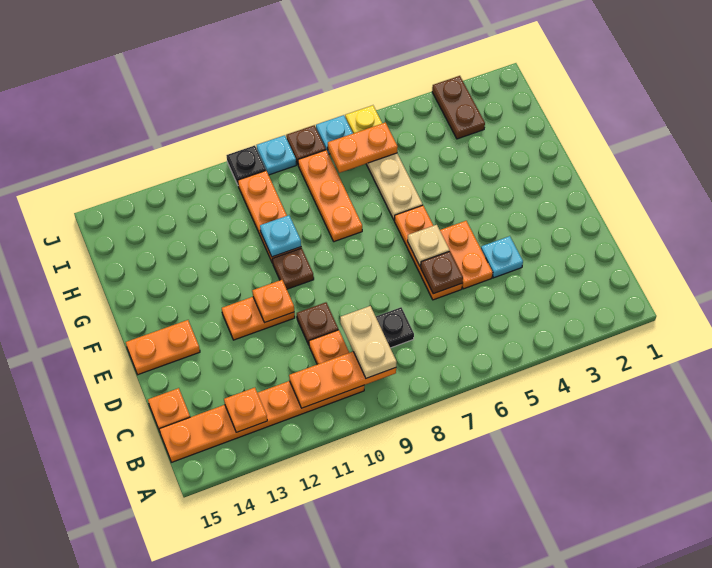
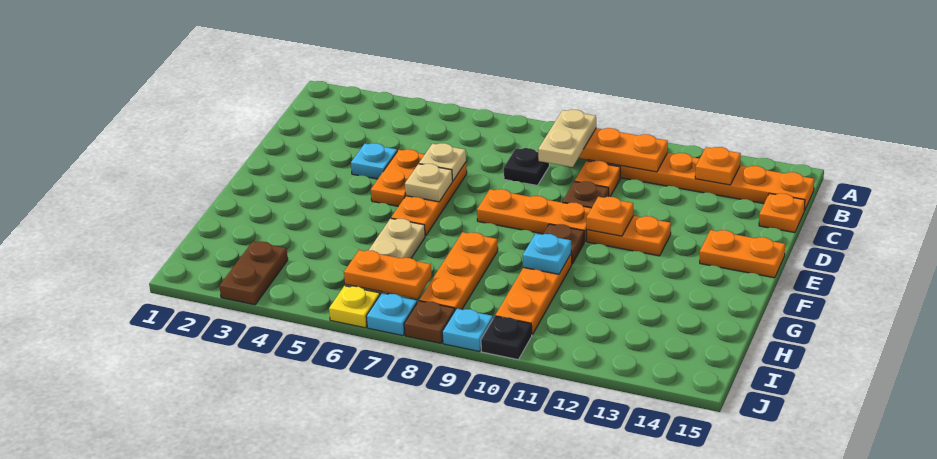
brown 1x1 plate [421,251,463,294] -> tan 1x1 plate [419,143,466,181]
none -> orange 1x3 plate [477,189,591,242]

